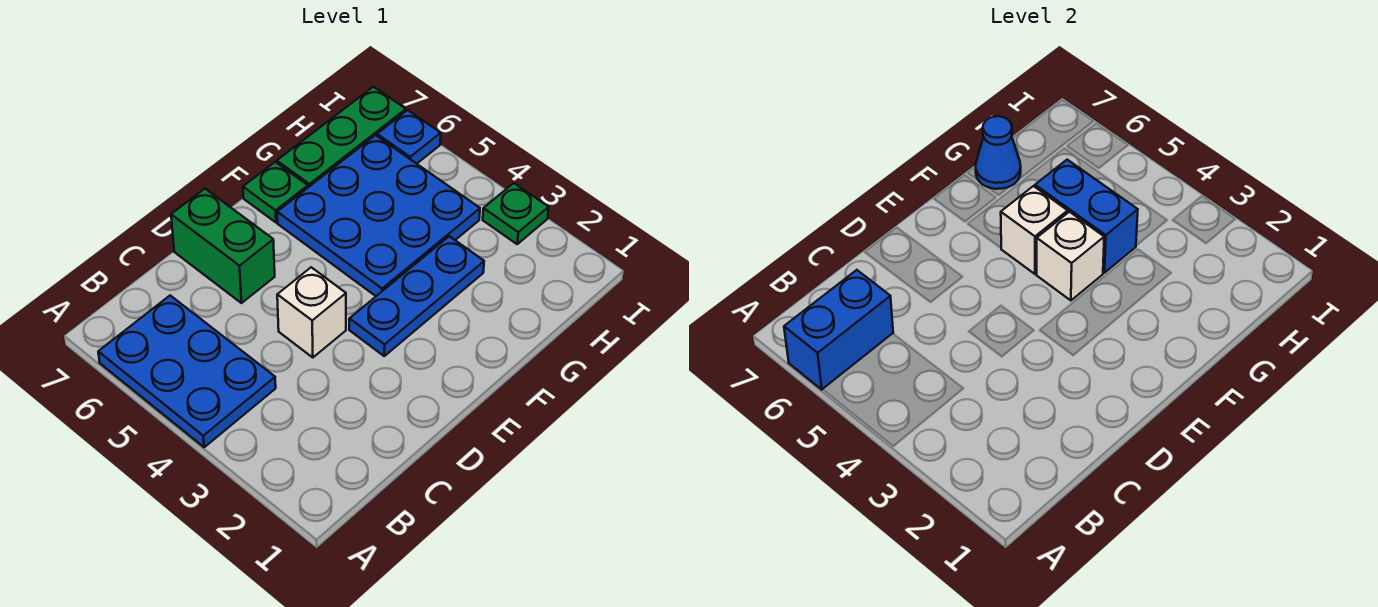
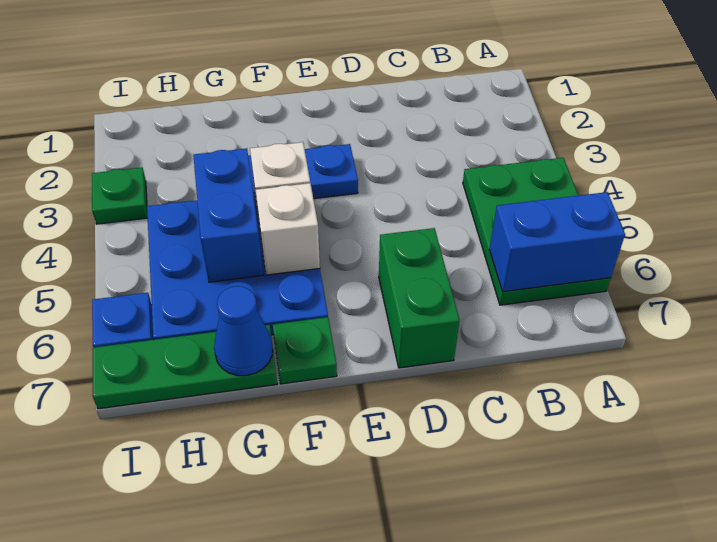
blue 2x3 plate [98,296,276,447] -> green 2x3 plate [463,158,611,305]
white 1x1 brick [277,267,346,358] -> none

